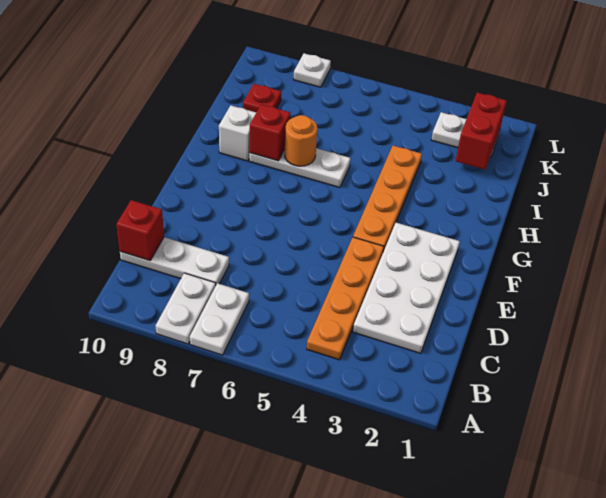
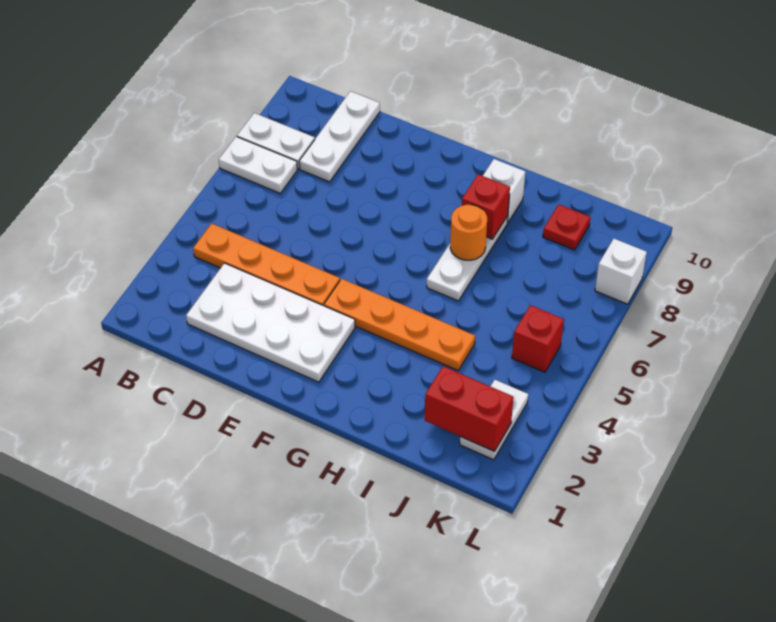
red 1x1 brick [116,200,164,261] -> red 1x1 brick moved to [512,305,564,372]
white 1x1 plate [294,53,331,87] -> white 1x1 brick [595,239,647,304]

